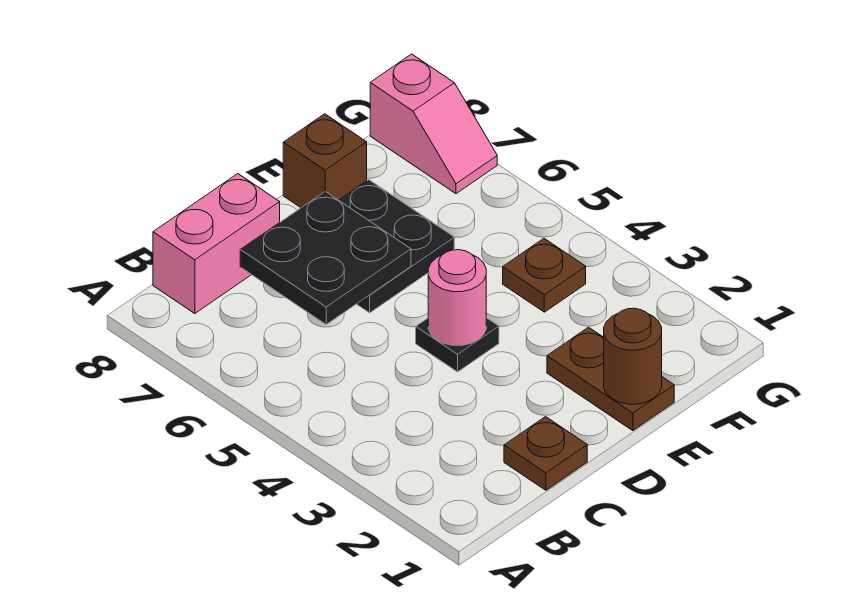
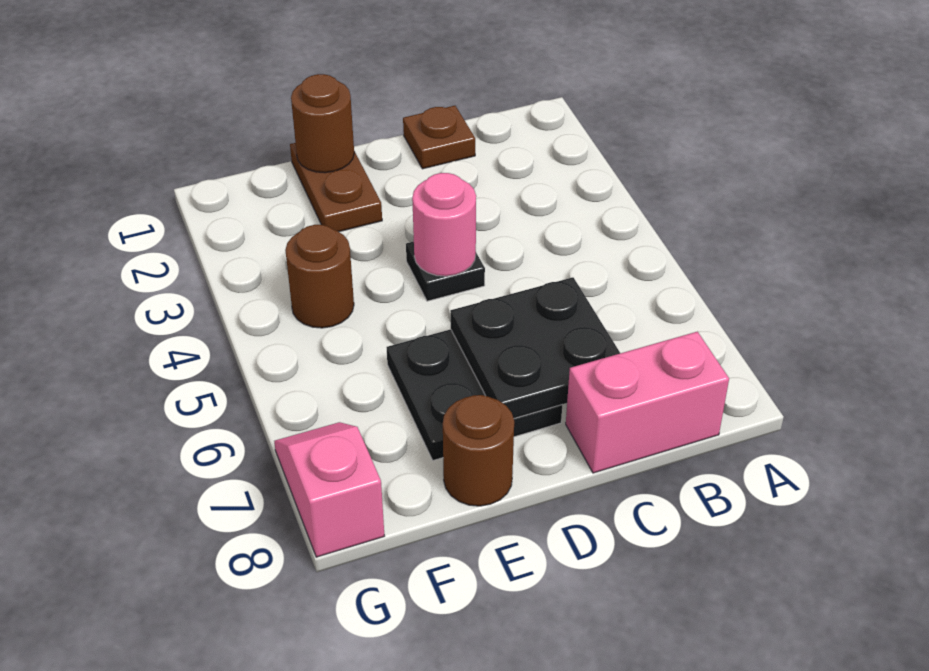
brown 1x1 brick [283,114,367,208] -> brown 1x1 round brick [443,395,514,506]
brown 1x1 plate [503,239,586,312] -> brown 1x1 round brick [285,225,354,328]

